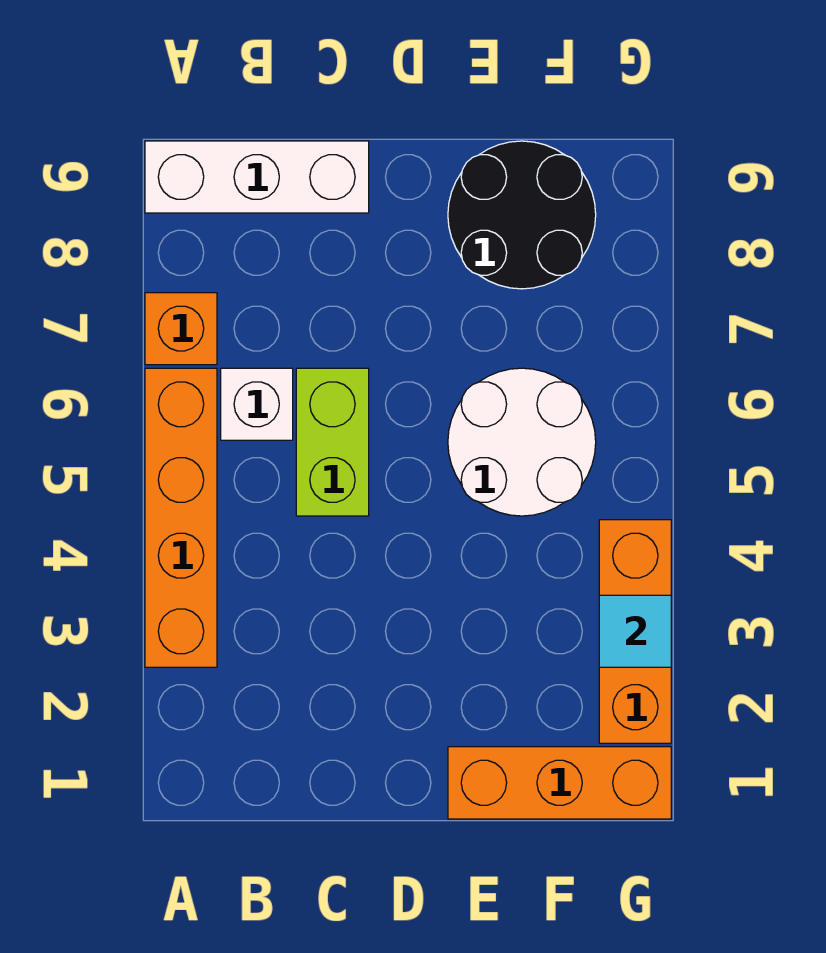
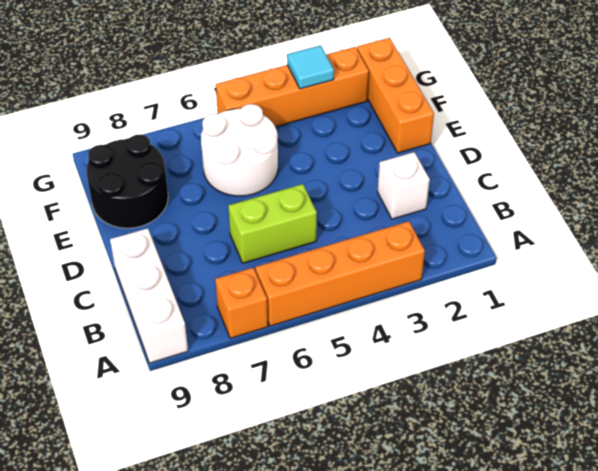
white 1x1 brick [221,368,293,440] -> white 1x1 brick moved to [378,152,430,219]
orange 1x3 brick [599,520,671,743] -> orange 1x4 brick [216,47,369,127]

